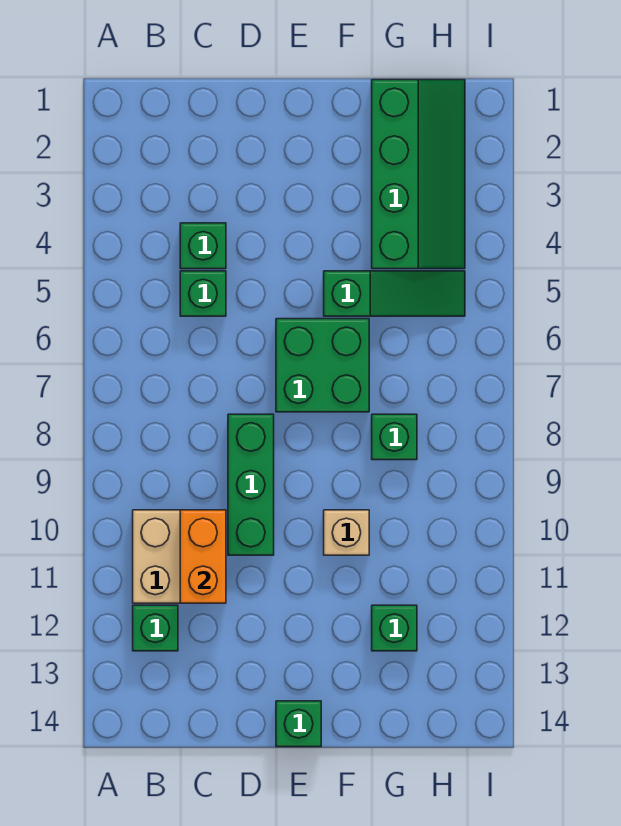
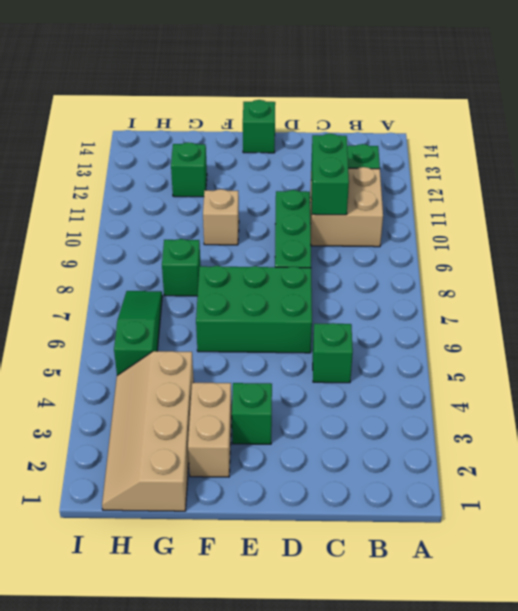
green 1x1 brick [180,223,226,269] -> green 1x1 brick moved to [232,383,272,444]
orange 1x2 brick [180,510,226,603] -> green 1x2 brick [311,134,349,215]
green 2x2 brick [276,319,369,412] -> green 2x3 brick [196,266,312,353]
none -> tan 1x2 brick [188,383,232,477]
green 1x3 slope [324,271,465,316] -> green 1x3 slope turned to [114,291,162,375]
green 2x4 slope [372,80,465,269] -> tan 2x4 slope [102,351,194,511]

